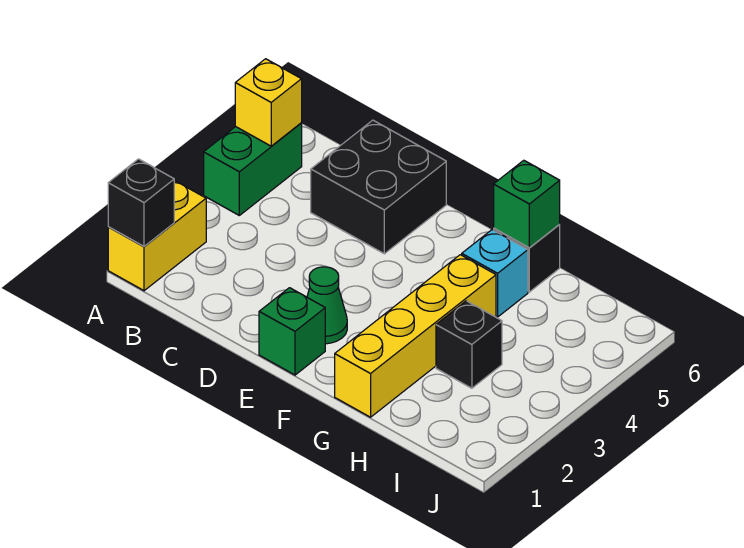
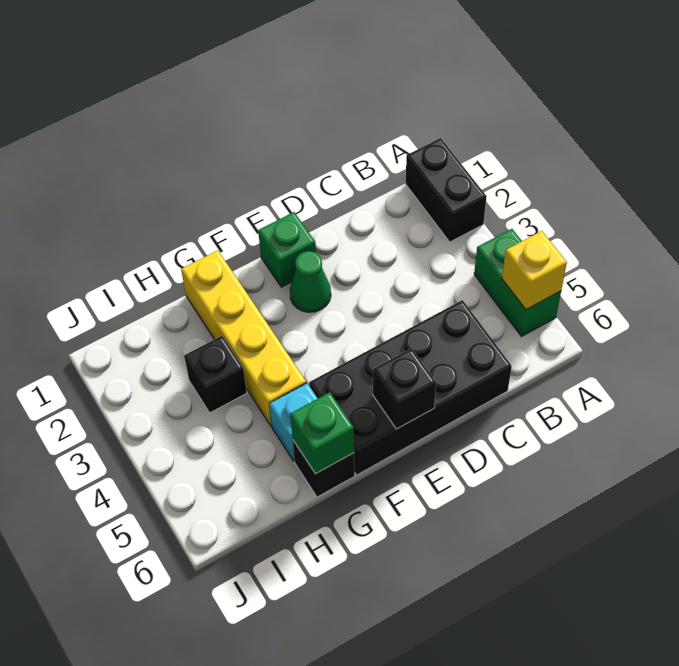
yellow 1x2 brick [108,180,206,291] -> black 1x2 brick [406,138,487,242]
black 1x1 brick [108,159,174,246] -> black 1x1 brick moved to [373,348,436,429]
black 2x2 brick [311,120,446,254] -> black 2x4 brick [309,300,512,475]

